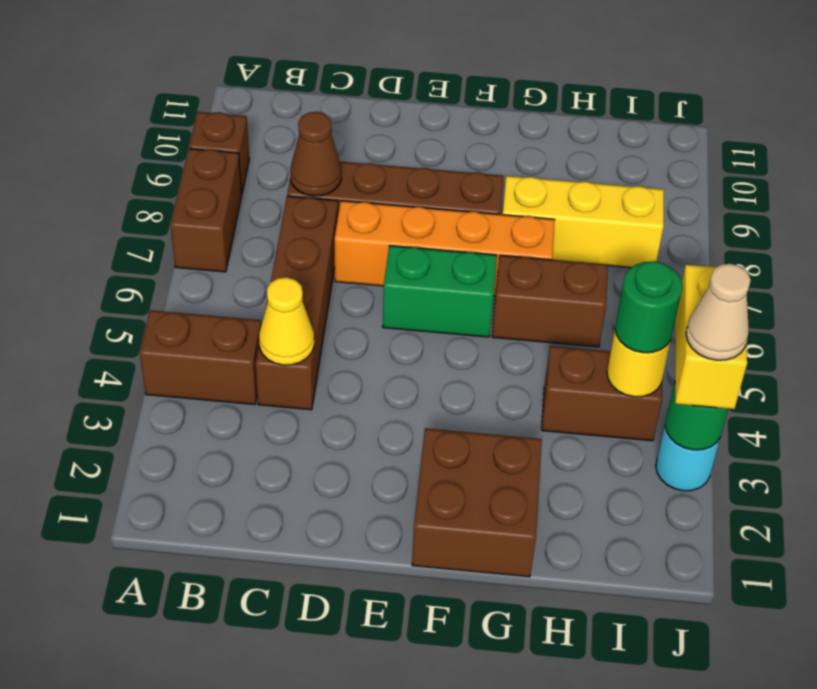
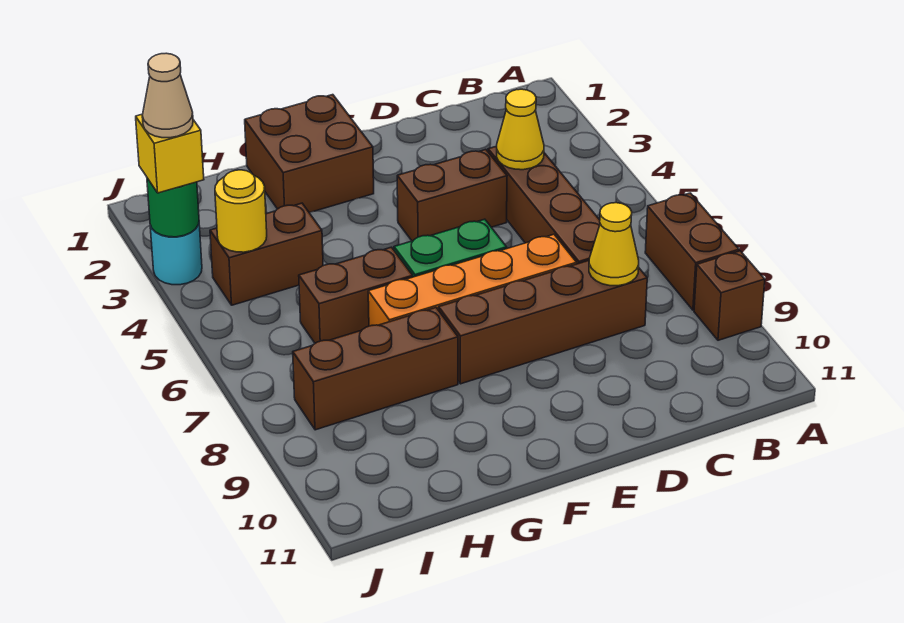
brown 1x2 brick [140,310,261,405] -> brown 1x2 brick moved to [397,149,507,241]
brown 1x1 cone [290,112,341,196] -> yellow 1x1 cone [589,203,639,286]
yellow 1x3 brick [502,176,664,267] -> brown 1x3 brick [293,308,458,430]
green 1x1 round brick [615,261,683,353] -> none
yellow 1x2 brick [675,265,747,409] -> yellow 1x1 brick [136,114,204,193]

